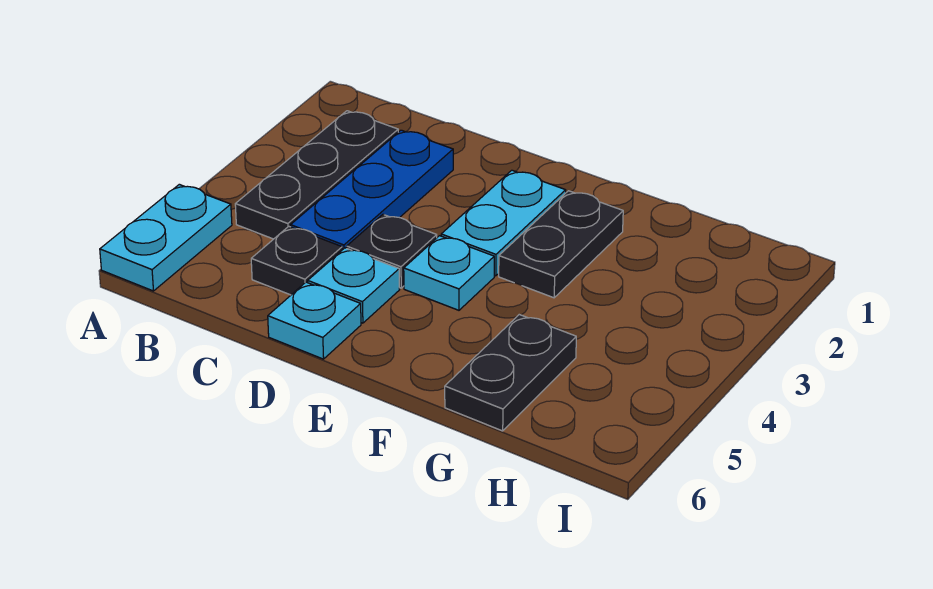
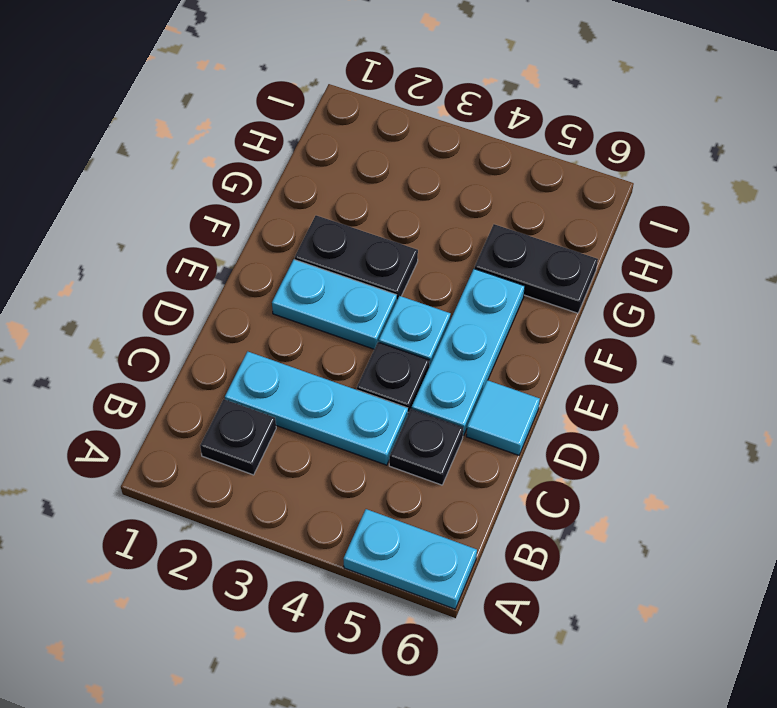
black 1x3 plate [235,111,398,239] -> black 1x1 plate [200,399,276,475]
blue 1x3 plate [291,130,453,250] -> cyan 1x3 plate [225,351,408,465]
cyan 1x1 plate [308,248,399,323] -> cyan 1x3 plate [412,269,525,436]
cyan 1x1 plate [268,282,361,359] -> cyan 1x1 tile [466,380,540,455]

